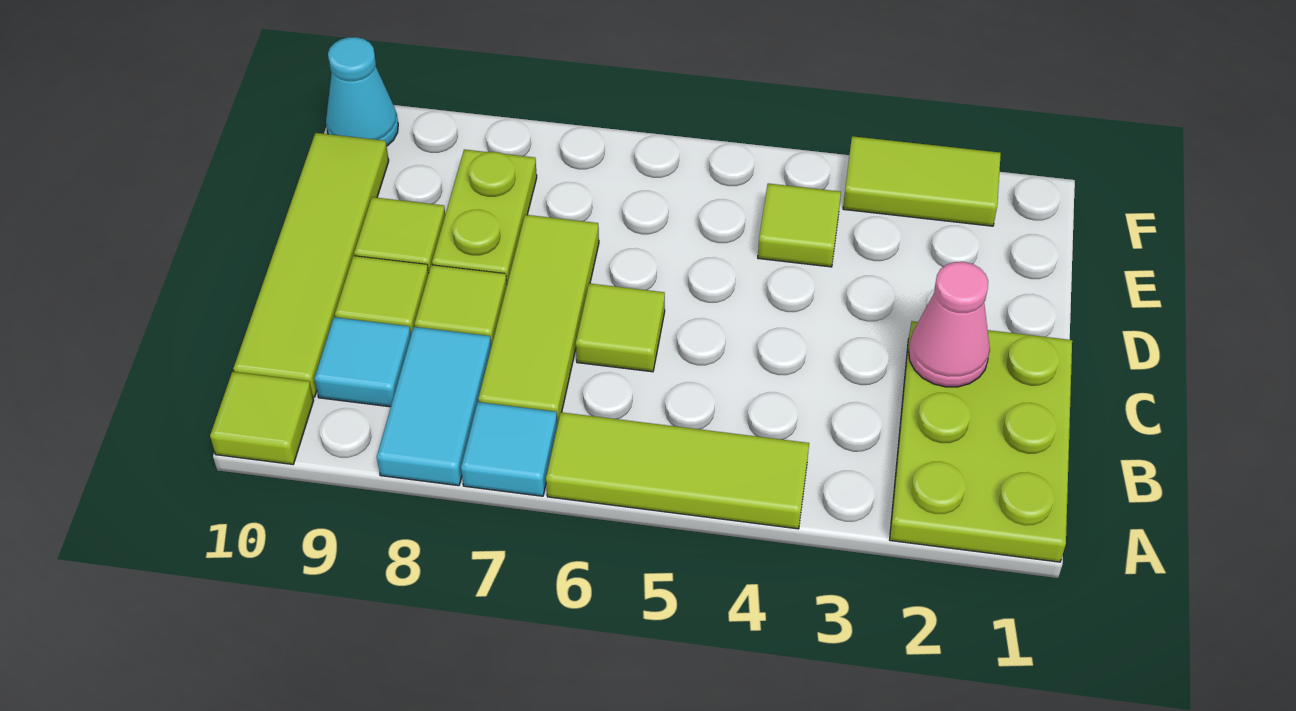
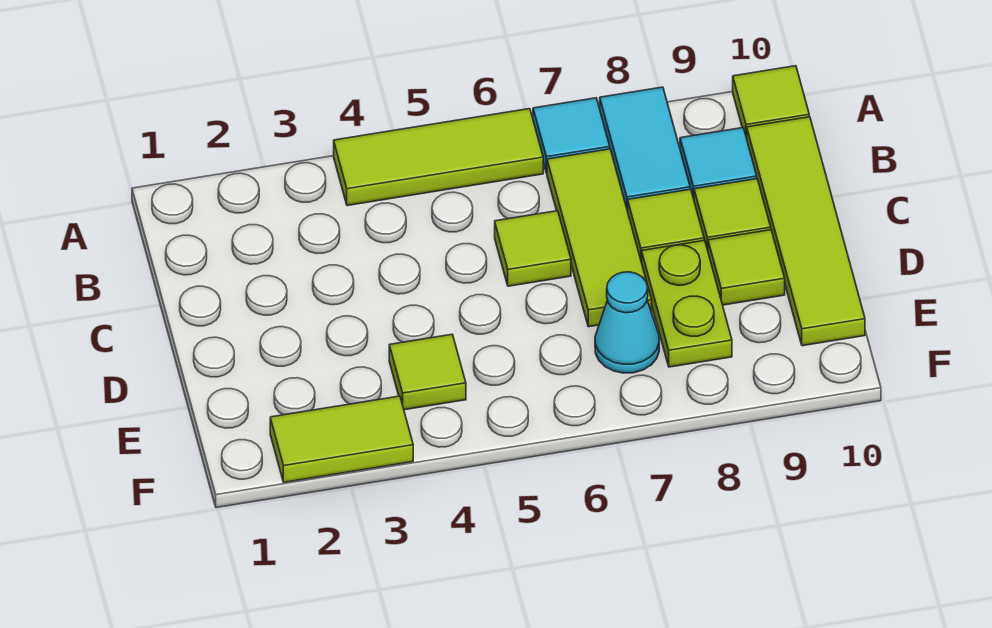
lime 2x3 plate [890,321,1072,562] -> none
pink 1x1 cone [909,262,990,387] -> none
cyan 1x1 cone [326,37,398,146] -> cyan 1x1 cone moved to [595,272,659,373]

